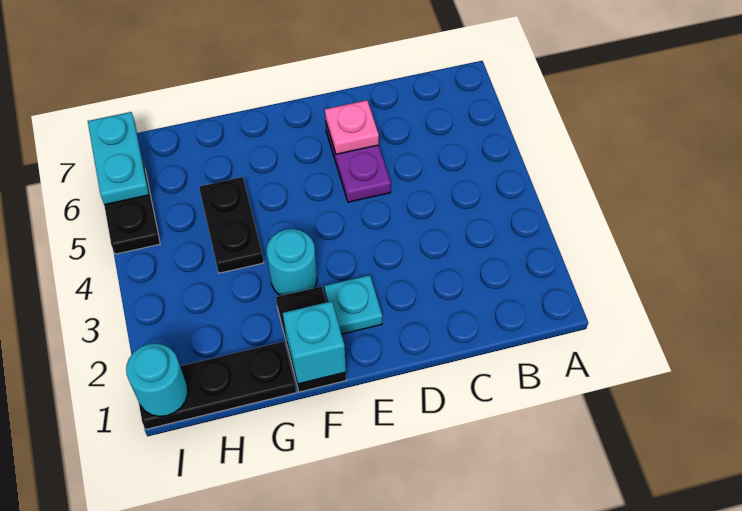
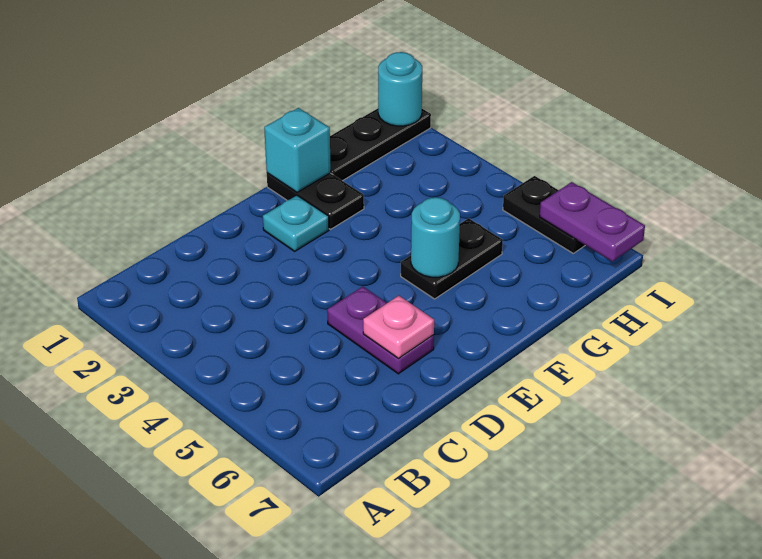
cyan 1x1 round brick [266,229,317,296] -> cyan 1x1 round brick moved to [411,197,460,277]
black 1x2 plate [199,177,264,273] -> black 1x2 plate turned to [401,218,503,299]
cyan 1x2 plate [88,112,149,205] -> purple 1x2 plate [540,182,645,262]

